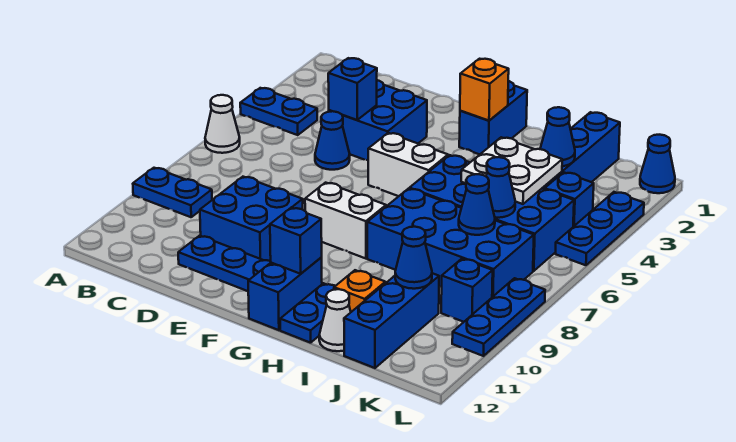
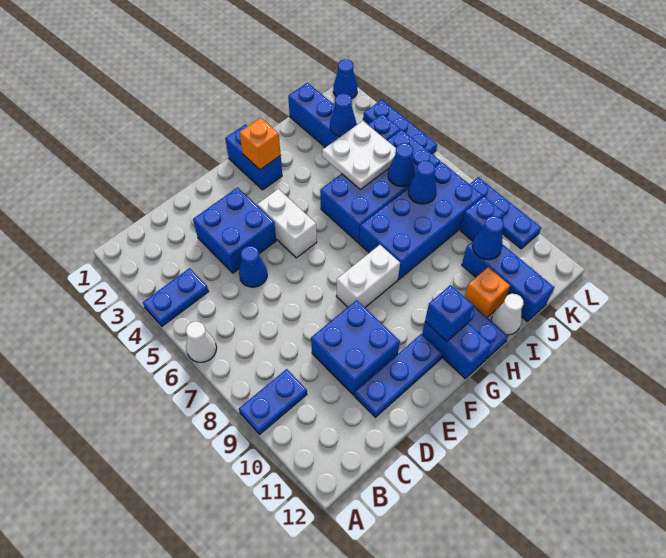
blue 1x1 brick [328,58,377,120] -> none
white 1x2 brick [368,133,448,196] -> white 1x2 brick turned to [257,189,317,258]

